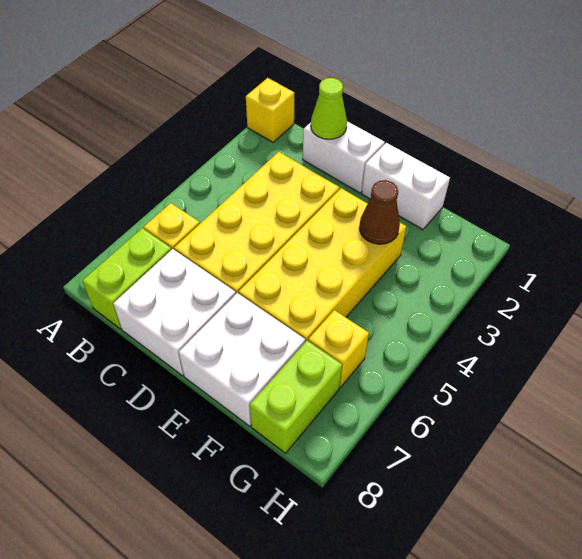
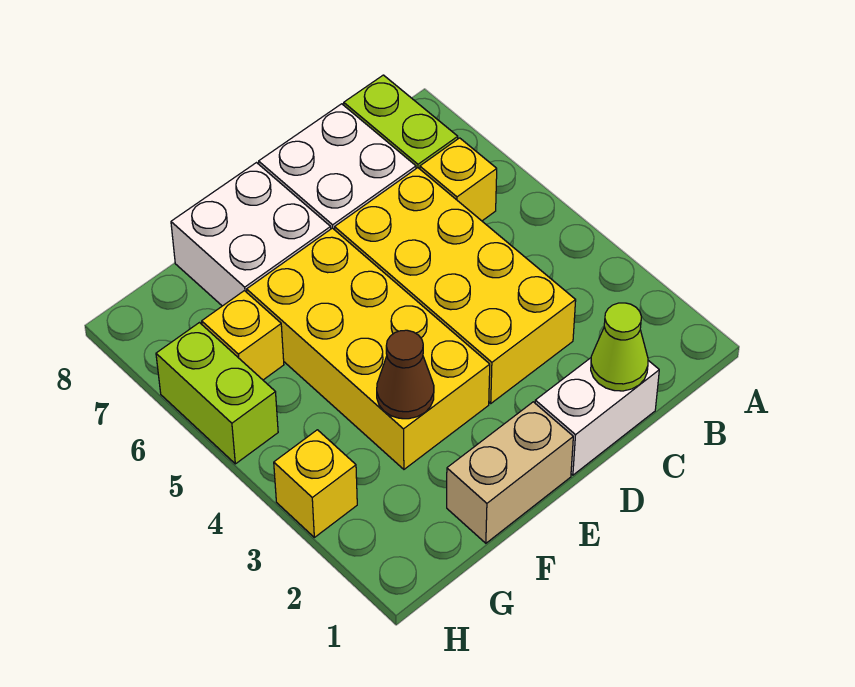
yellow 1x1 brick [246,78,294,142] -> yellow 1x1 brick moved to [274,430,357,537]
white 1x2 brick [362,143,450,230] -> tan 1x2 brick [447,402,573,543]
lime 1x2 brick [250,341,342,453] -> lime 1x2 brick moved to [156,323,278,464]

